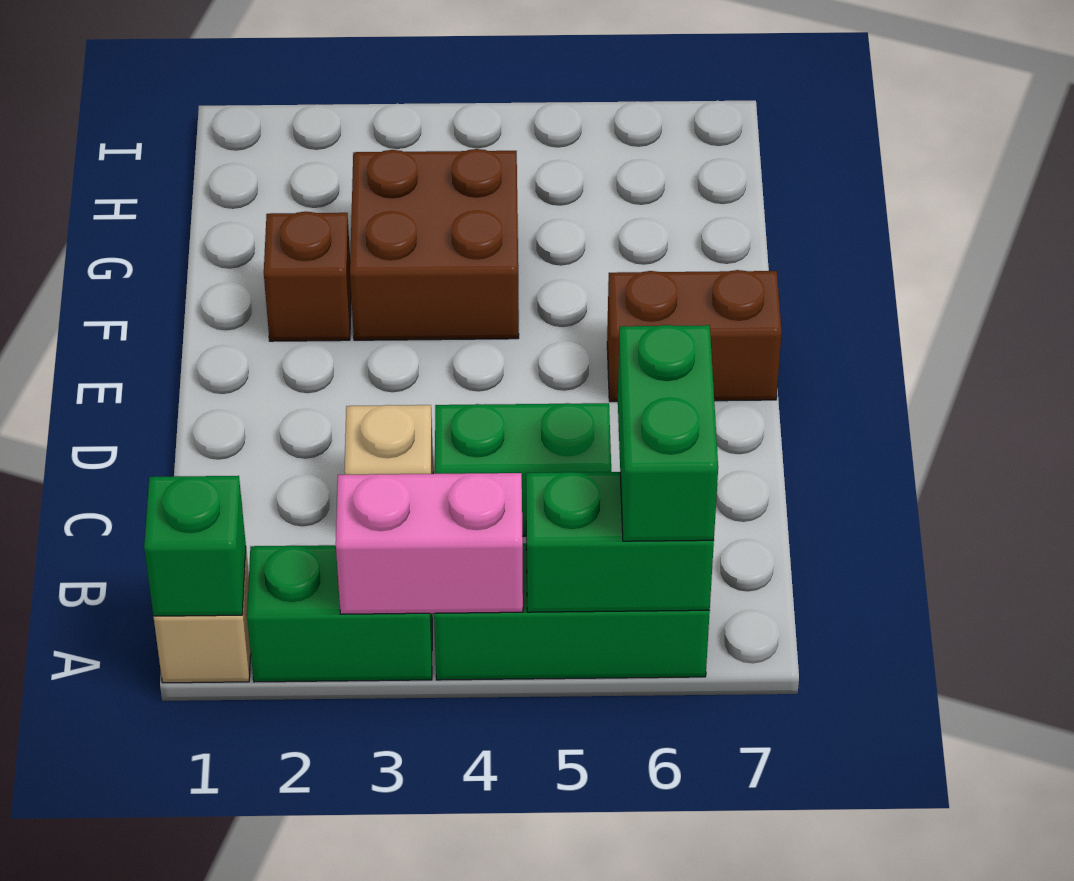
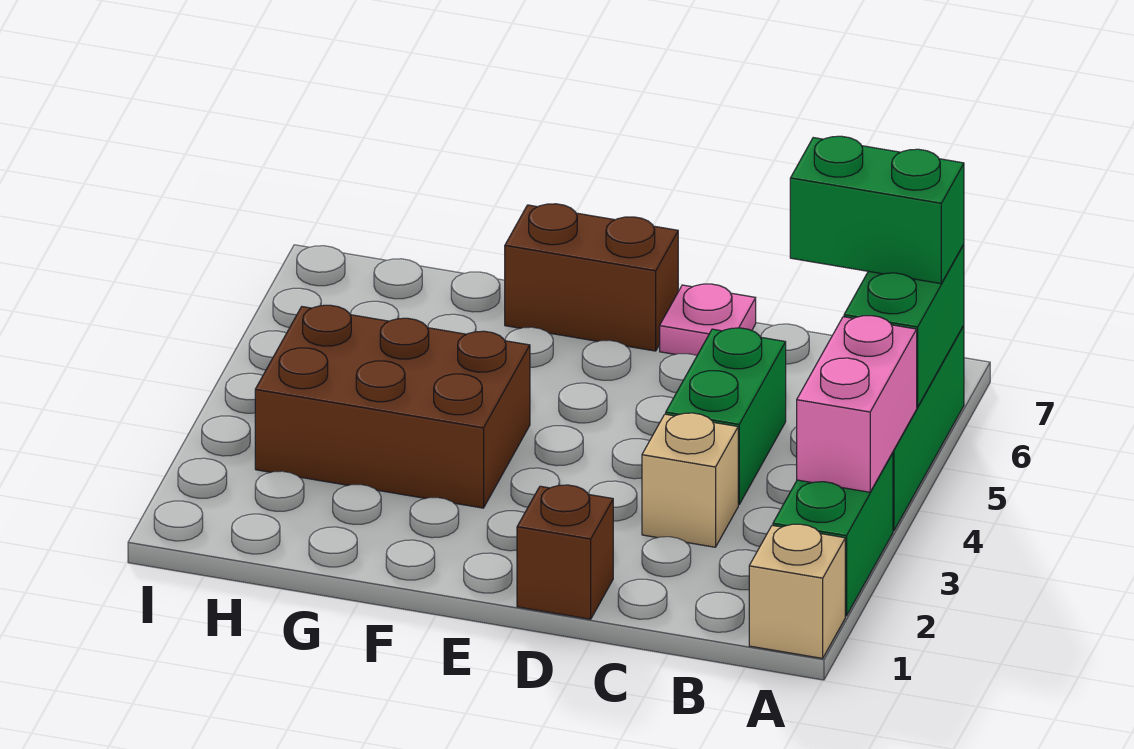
green 1x1 brick [144,476,246,616] -> none
none -> pink 1x1 plate [660,284,756,356]
brown 1x2 brick [607,270,782,402] -> brown 1x2 brick turned to [505,204,678,351]
brown 1x1 brick [264,211,351,341] -> brown 1x1 brick moved to [517,485,613,619]
brown 2x2 brick [350,149,519,340] -> brown 2x3 brick [255,305,530,508]

